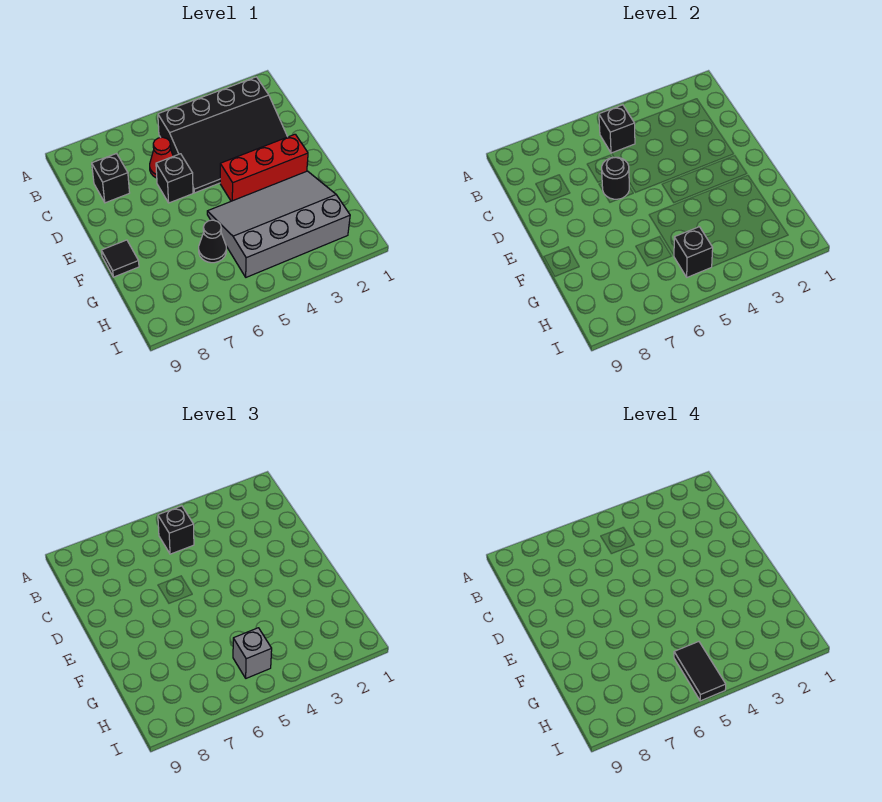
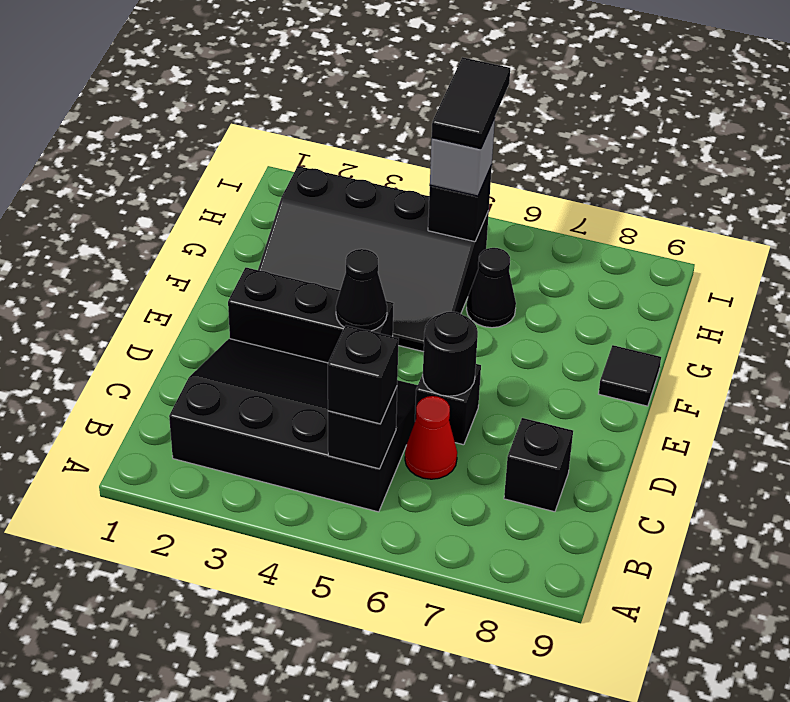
red 1x3 brick [220,134,308,201] -> black 1x3 brick [228,268,394,363]
none -> black 1x1 cone [336,249,387,331]
grey 3x4 slope [207,171,350,277] -> black 3x4 slope [258,166,489,352]

